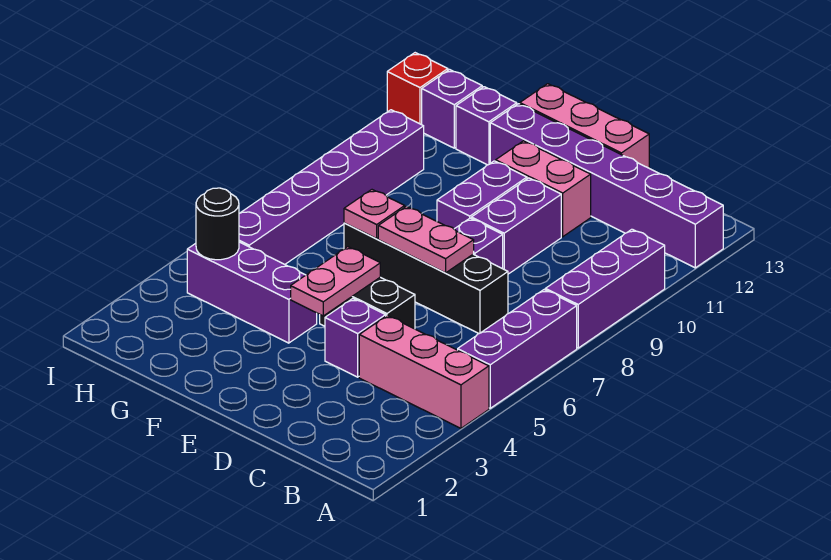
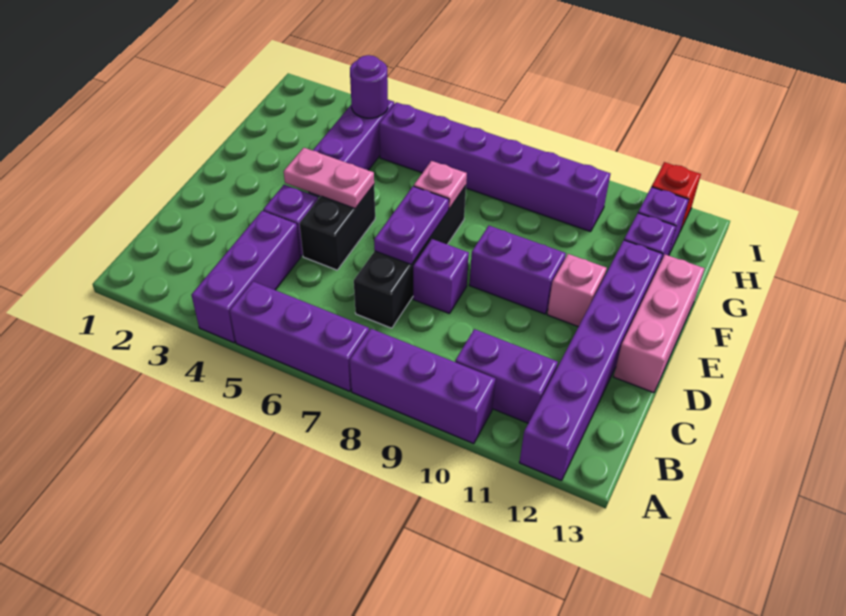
pink 1x3 brick [359,316,489,428] -> purple 1x3 brick [192,211,300,343]
pink 1x2 plate [378,206,474,273] -> purple 1x2 plate [374,186,449,265]
purple 1x2 brick [471,178,561,274] -> purple 1x2 brick moved to [455,329,558,423]
pink 1x2 brick [496,141,591,237] -> pink 1x1 brick [547,254,607,327]
black 1x1 round brick [196,188,239,260] -> purple 1x1 round brick [350,55,388,118]

